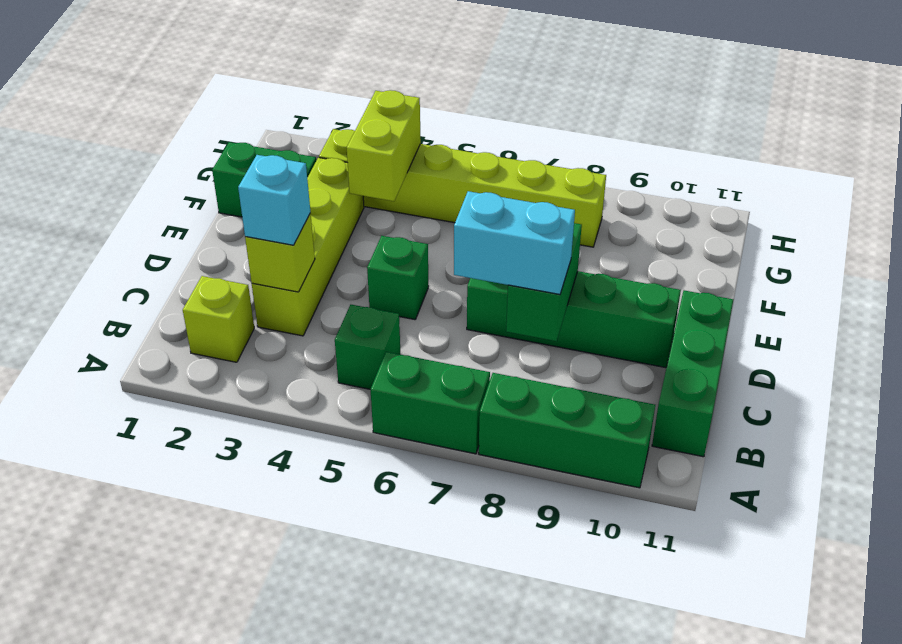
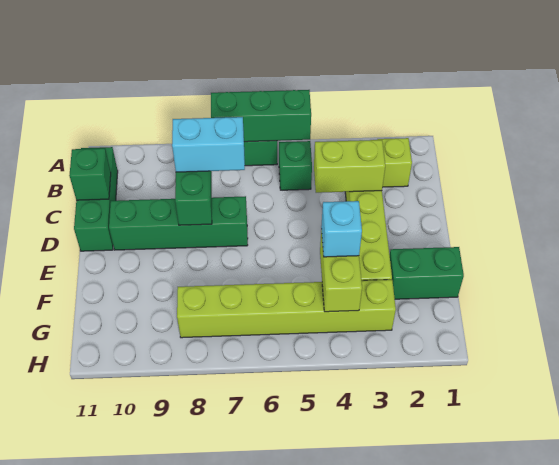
green 1x3 brick [479,373,655,488] -> green 1x3 brick moved to [211,90,311,142]
lime 1x1 brick [245,213,315,292] -> lime 1x2 brick [314,140,385,193]
cyan 1x1 brick [238,155,310,245] -> cyan 1x1 brick moved to [321,201,362,257]
green 1x1 brick [367,236,429,320] -> green 1x1 brick moved to [69,148,111,200]

